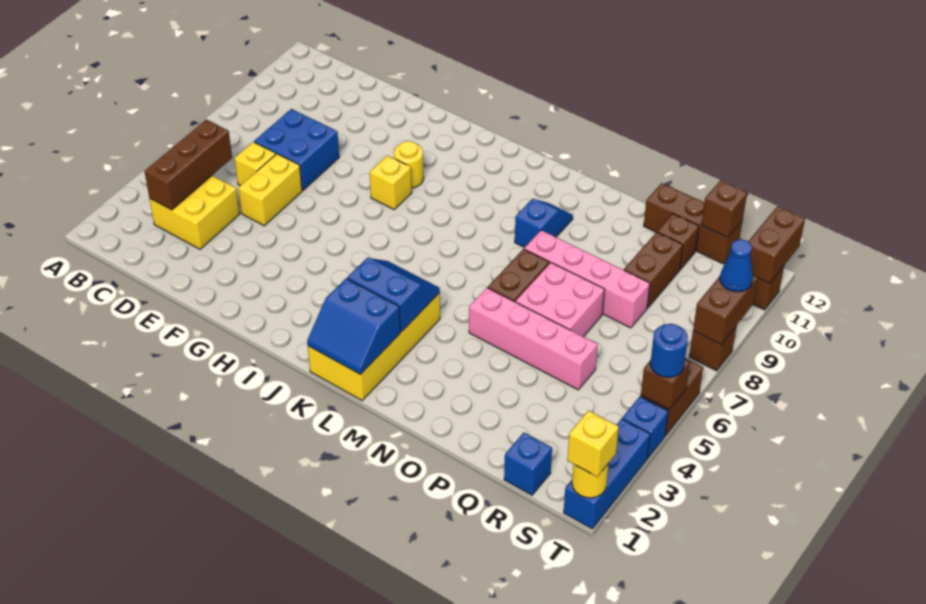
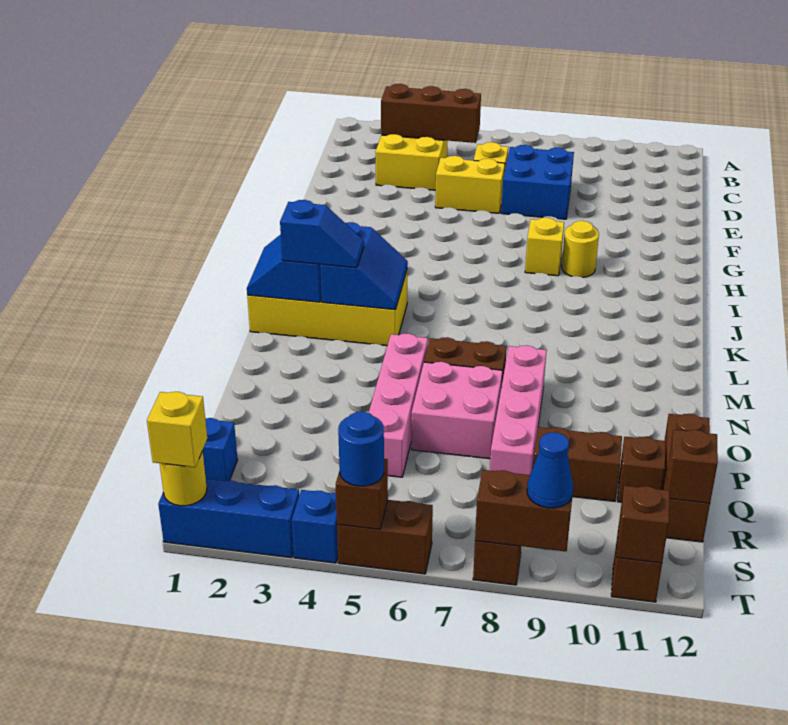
blue 1x2 slope [515,199,573,248] -> blue 1x2 slope moved to [280,200,364,268]
brown 1x2 brick [748,206,805,284] -> brown 1x1 brick [617,486,670,563]

